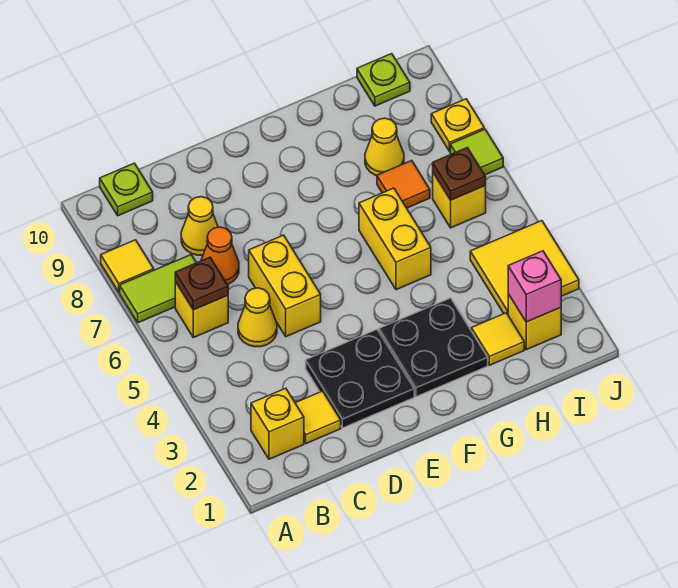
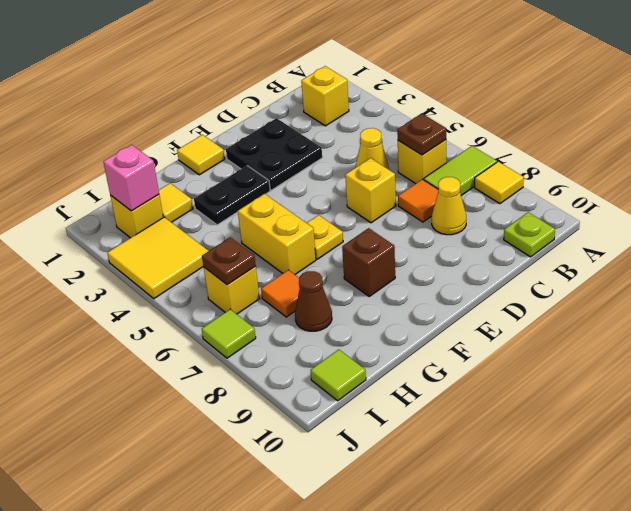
yellow 1x1 tile [295,391,341,444] -> yellow 1x1 tile moved to [177,135,225,175]
orange 1x1 cone [201,227,239,285] -> orange 1x1 tile [398,179,438,222]
yellow 1x2 brick [249,235,321,337] -> yellow 1x1 brick [345,158,396,223]
black 2x2 plate [379,298,488,397] -> black 1x2 plate [194,166,270,225]
none -> brown 1x1 brick [342,228,395,296]
yellow 1x1 cone [365,118,404,176] -> brown 1x1 cone [295,271,332,331]
lime 1x1 plate [357,54,410,106] -> lime 1x1 tile [310,349,366,401]
yellow 1x1 plate [431,99,484,151] -> yellow 1x1 plate moved to [307,215,343,259]

